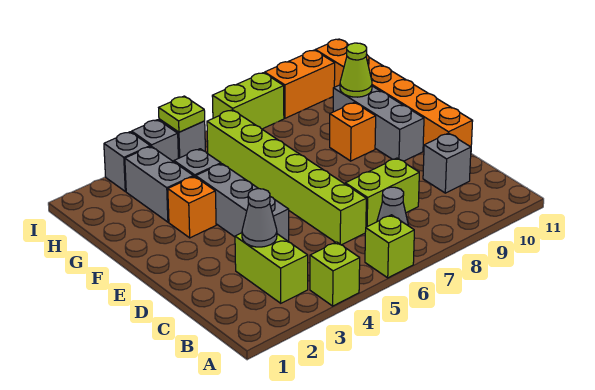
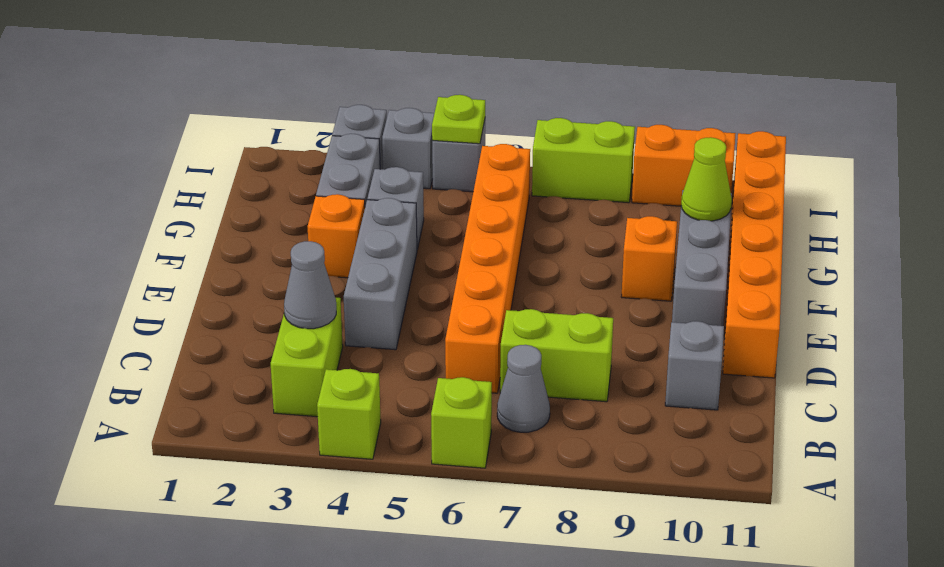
lime 1x6 brick [207,110,366,245] -> orange 1x6 brick [445,144,530,393]

